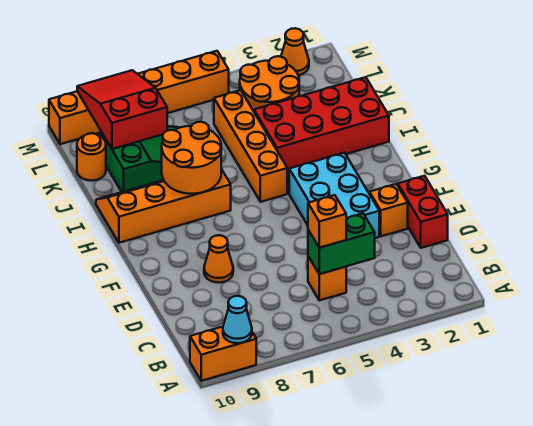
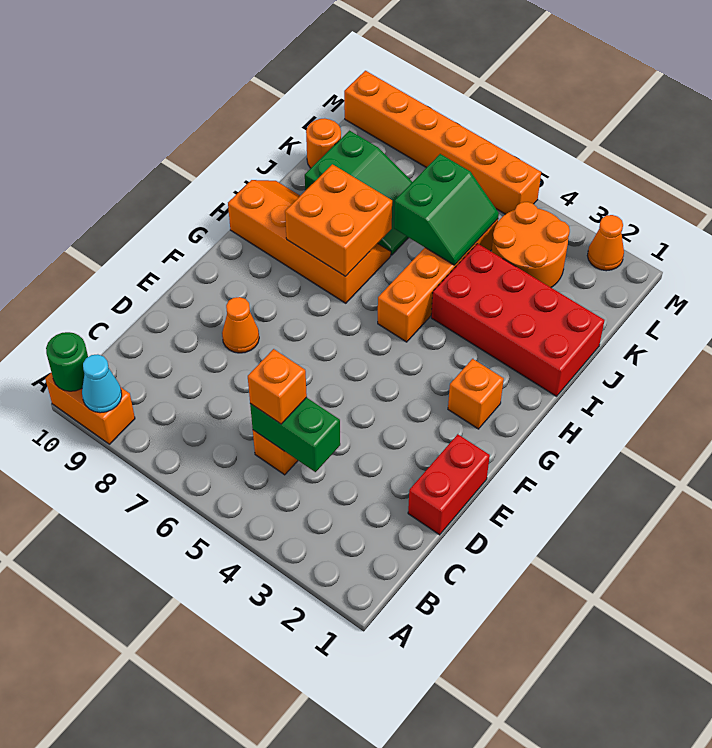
none -> green 1x1 round brick [46,332,88,391]
orange 1x1 brick [370,184,408,236] -> orange 1x1 brick moved to [448,359,504,429]
cyan 2x3 brick [289,153,379,238] -> none
orange 2x2 round brick [162,122,221,194] -> orange 2x2 brick [285,164,392,276]
none -> green 2x2 slope [394,154,499,265]
red 2x3 slope [77,70,167,149] -> none

